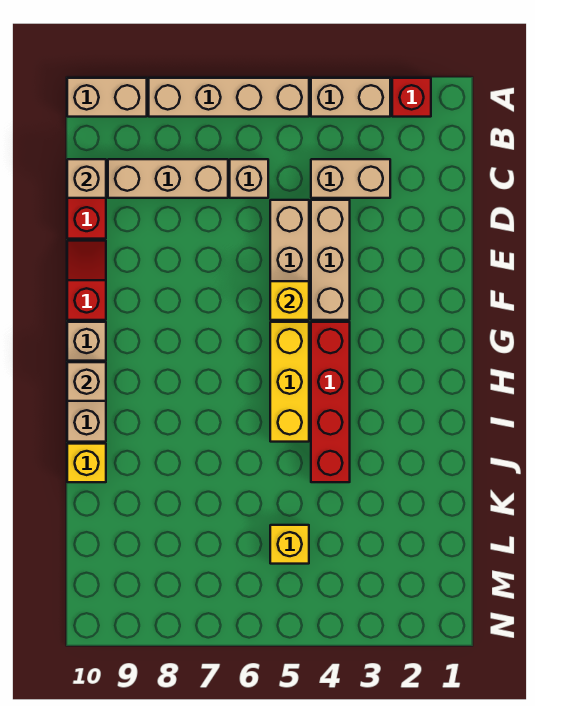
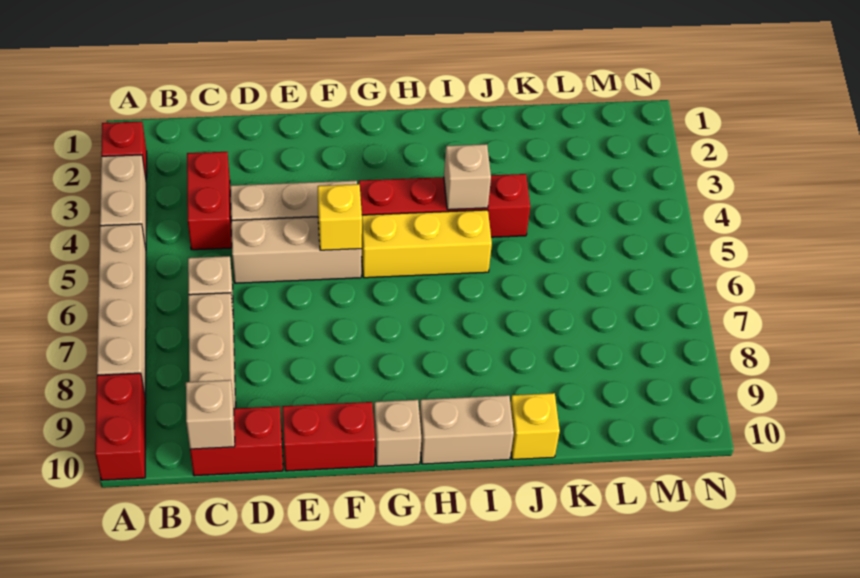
tan 1x2 brick [67,78,147,117] -> red 1x2 brick [95,373,146,480]
tan 1x2 brick [311,159,390,198] -> red 1x2 brick [187,152,232,250]
red 1x2 slope [67,241,106,320] -> red 1x2 brick [282,402,375,471]
tan 1x1 brick [67,362,106,401] -> tan 1x1 brick moved to [444,144,491,210]
yellow 1x1 brick [270,525,309,564] -> none

